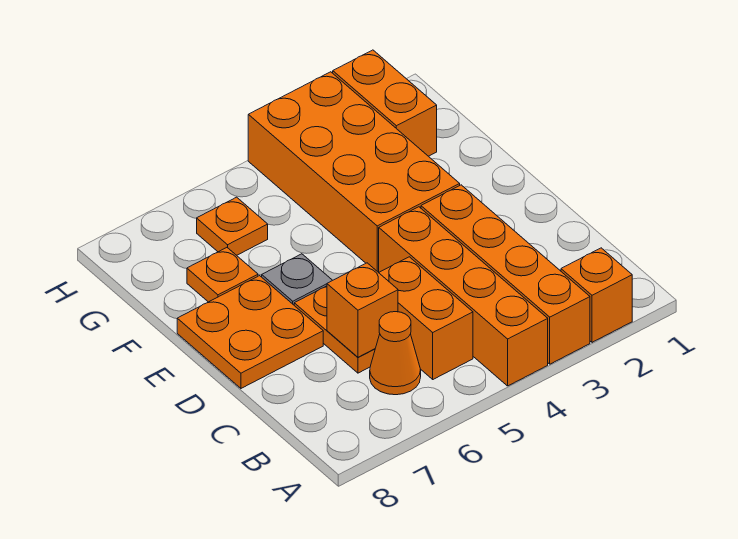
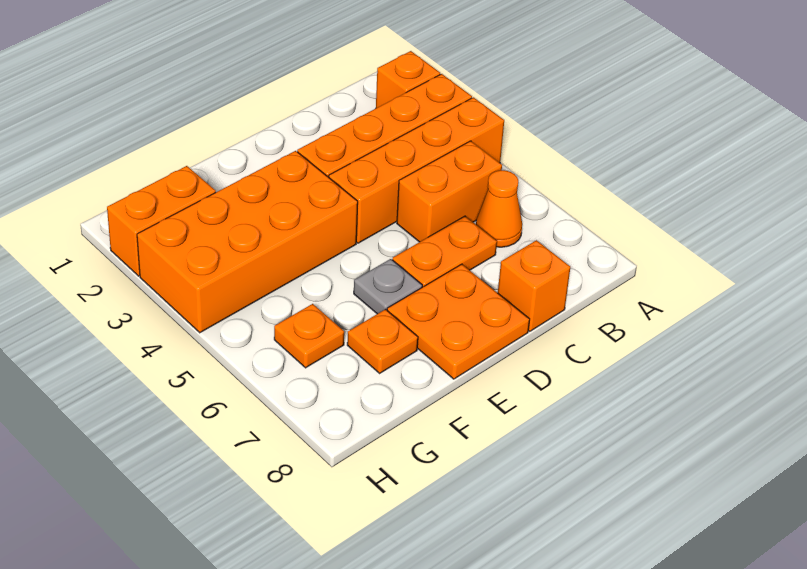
orange 1x1 brick [327,263,398,357] -> orange 1x1 brick moved to [498,240,570,331]

